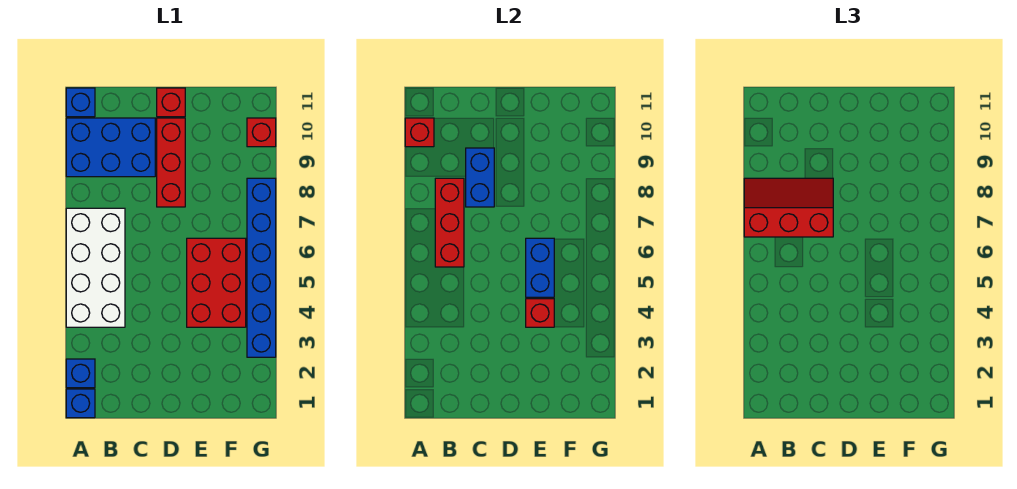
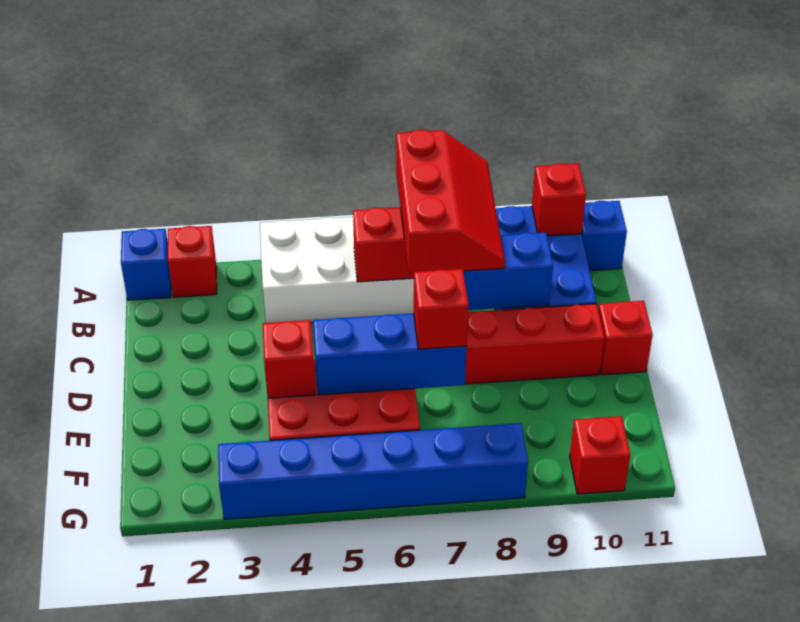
blue 1x1 brick [66,359,95,388] -> red 1x1 brick [168,226,217,297]
blue 1x2 brick [526,238,554,297] -> blue 1x3 brick [313,313,467,395]
none -> red 1x1 brick [414,269,469,349]

